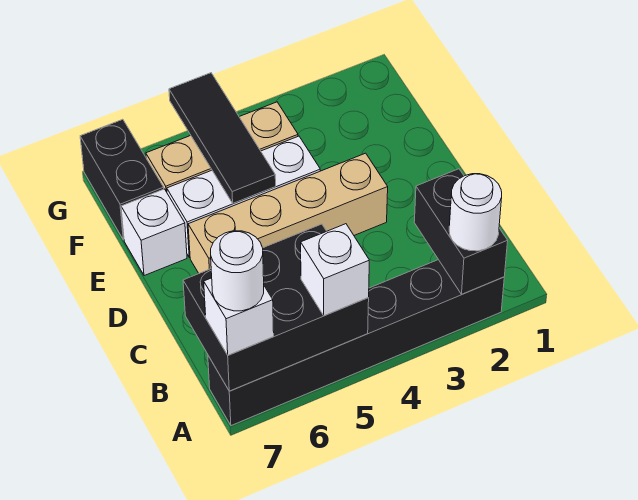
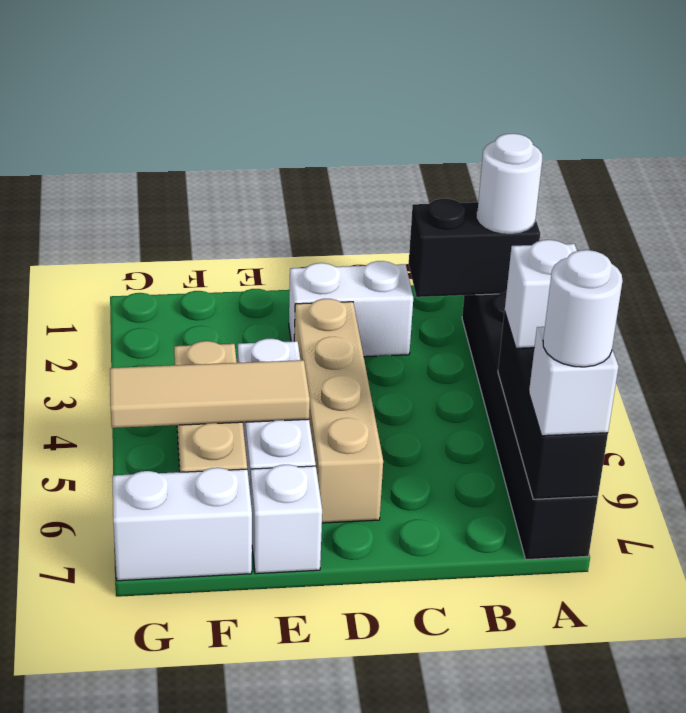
black 2x3 brick [183,224,369,391] -> black 1x3 brick [498,311,608,499]
none -> white 1x2 brick [289,261,413,357]
black 1x3 tile [169,73,276,203] -> tan 1x3 tile [110,360,310,428]
black 1x2 brick [80,119,164,240] -> white 1x2 brick [112,468,252,581]

